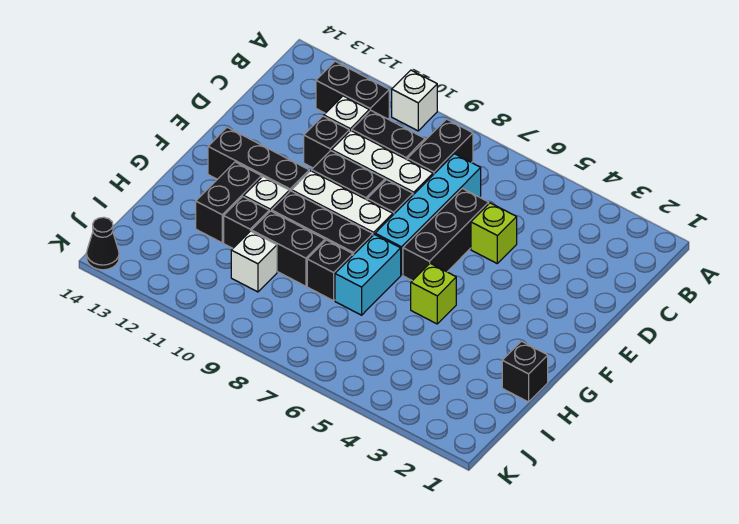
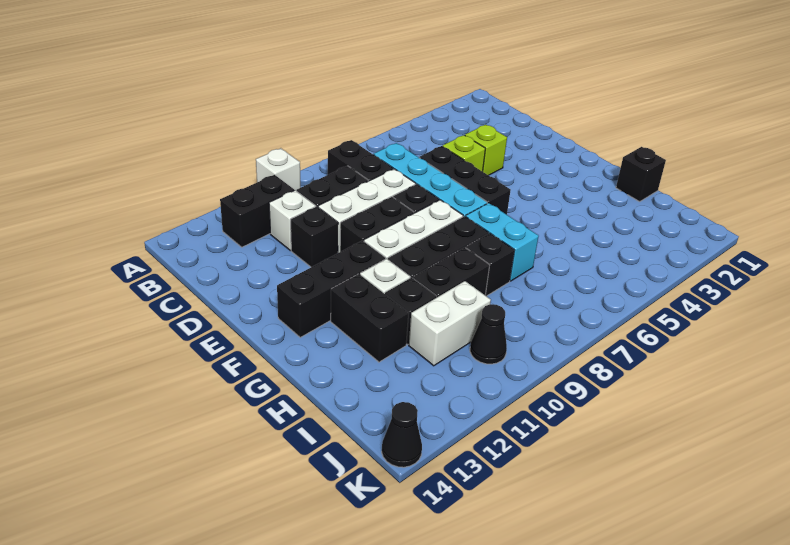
lime 1x1 brick [411,263,456,324] -> lime 1x1 brick moved to [465,125,507,175]
white 1x1 brick [231,231,277,292] -> white 1x2 brick [409,281,491,366]
none -> black 1x1 cone [470,304,507,364]

